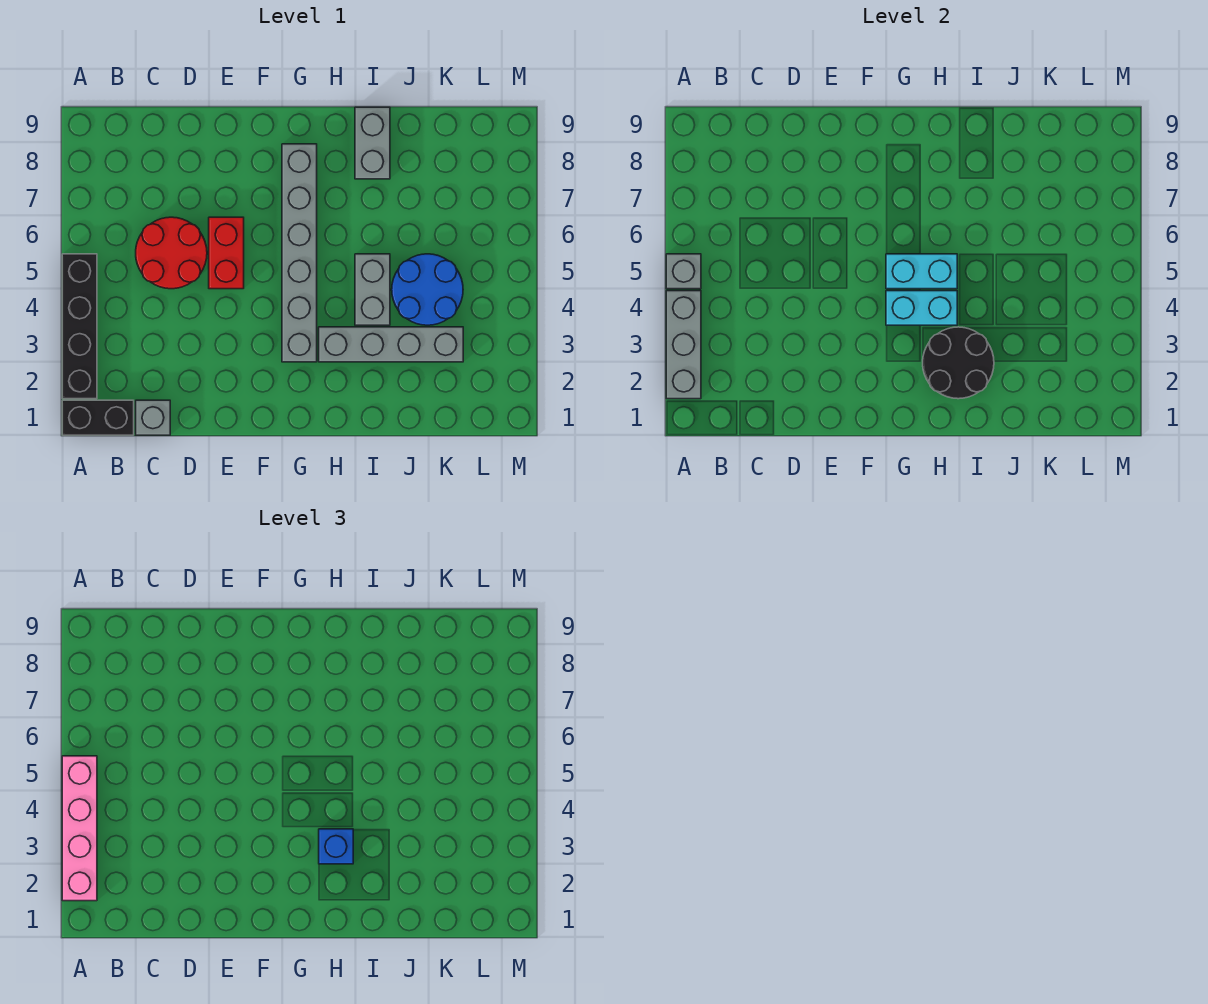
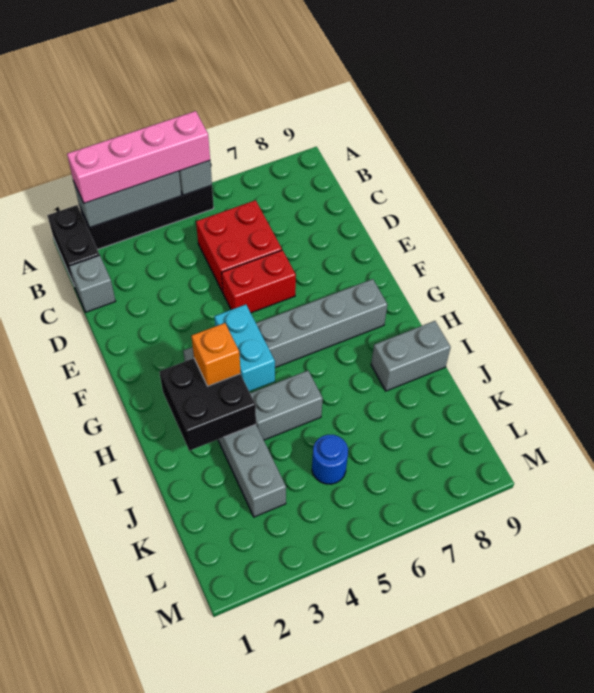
red 2x2 round brick [136,217,207,289] -> red 2x2 brick [196,200,282,292]
cyan 1x2 brick [886,254,957,289] -> none
black 2x2 round brick [923,327,994,399] -> black 2x2 brick [159,358,256,451]
blue 1x1 brick [319,829,353,864] -> orange 1x1 brick [191,323,241,386]
blue 2x2 round brick [392,254,463,325] -> blue 1x1 round brick [312,435,348,484]

